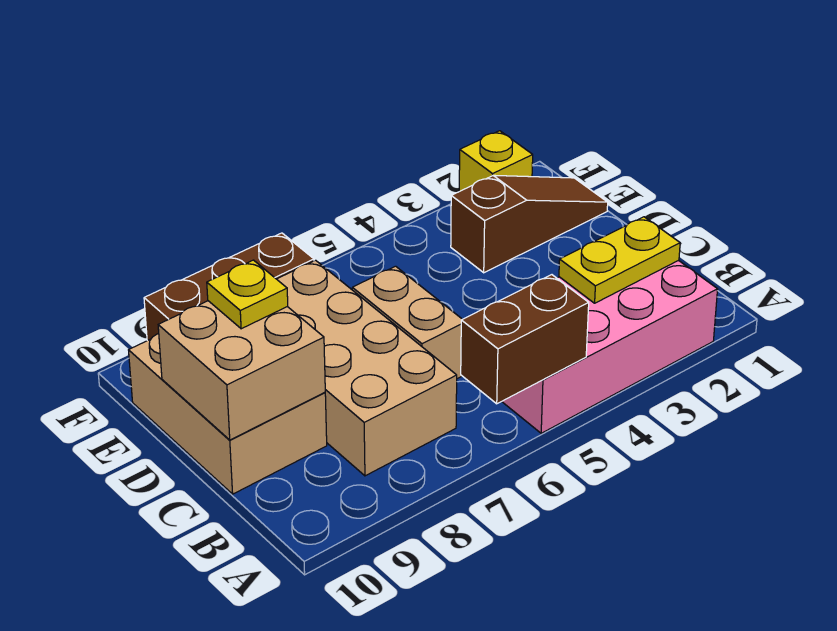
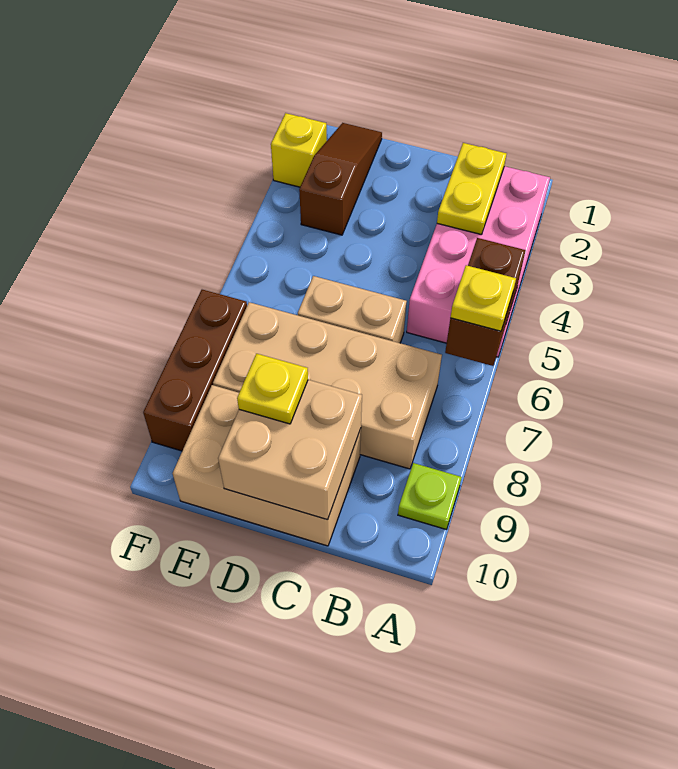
none -> yellow 1x1 plate [450,265,516,331]
none -> lime 1x1 plate [398,463,462,529]

